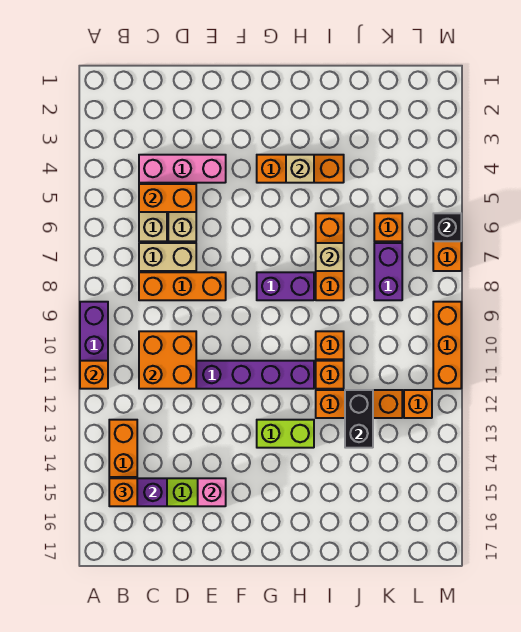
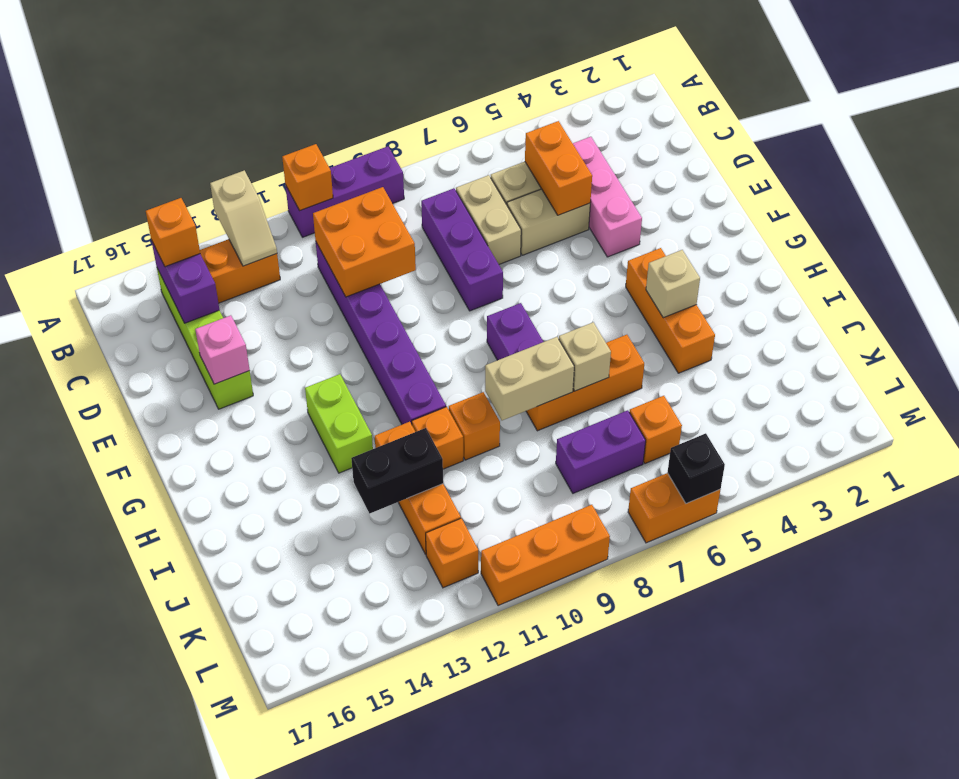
none -> tan 1x2 slope [210,170,277,266]
orange 1x3 brick [139,272,226,300] -> purple 1x3 brick [421,188,503,311]
none -> tan 1x2 brick [485,337,574,420]

